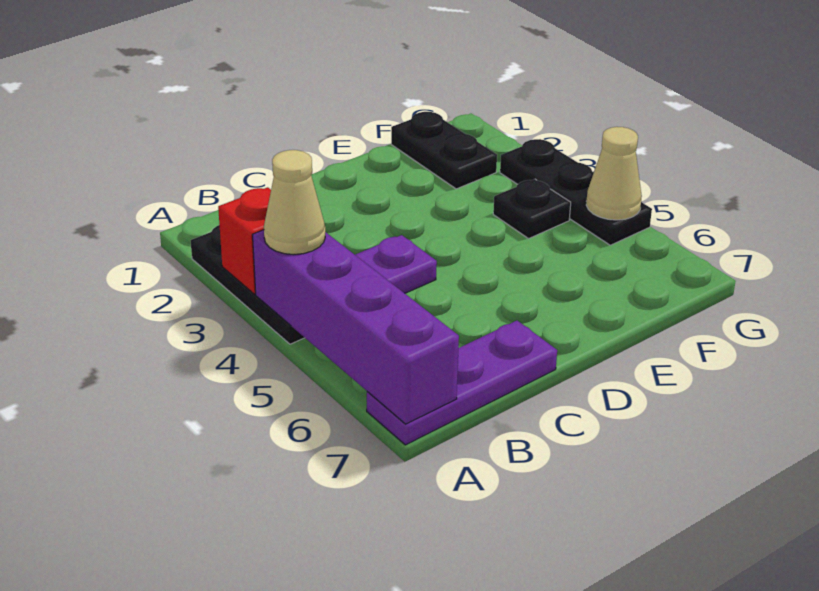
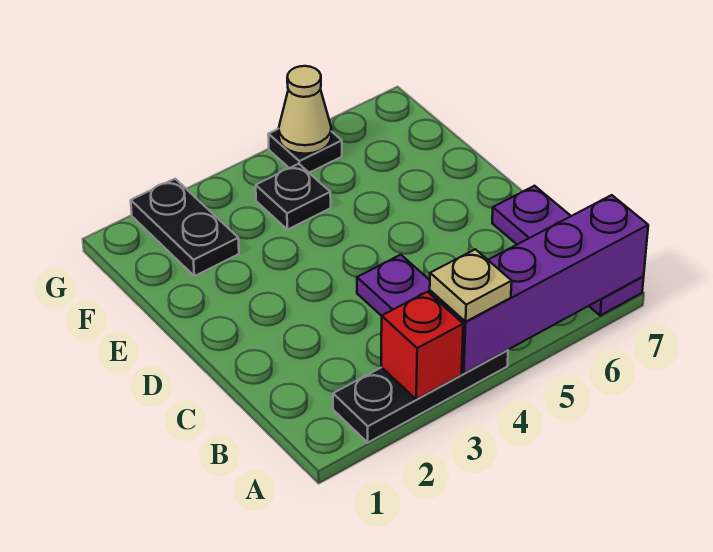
tan 1x1 cone [264,150,325,254] -> tan 1x1 plate [430,249,512,322]
black 1x2 plate [391,112,497,189] -> black 1x2 plate turned to [131,179,239,276]
black 1x3 plate [500,139,652,245] -> black 1x1 plate [268,129,342,173]

